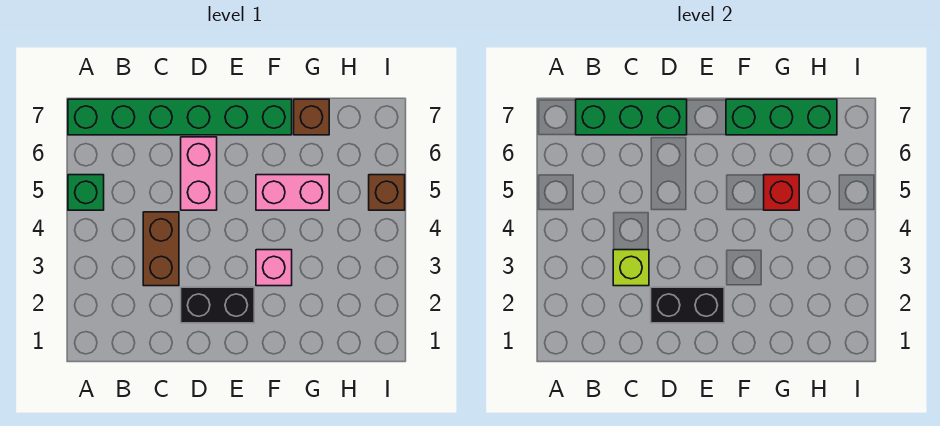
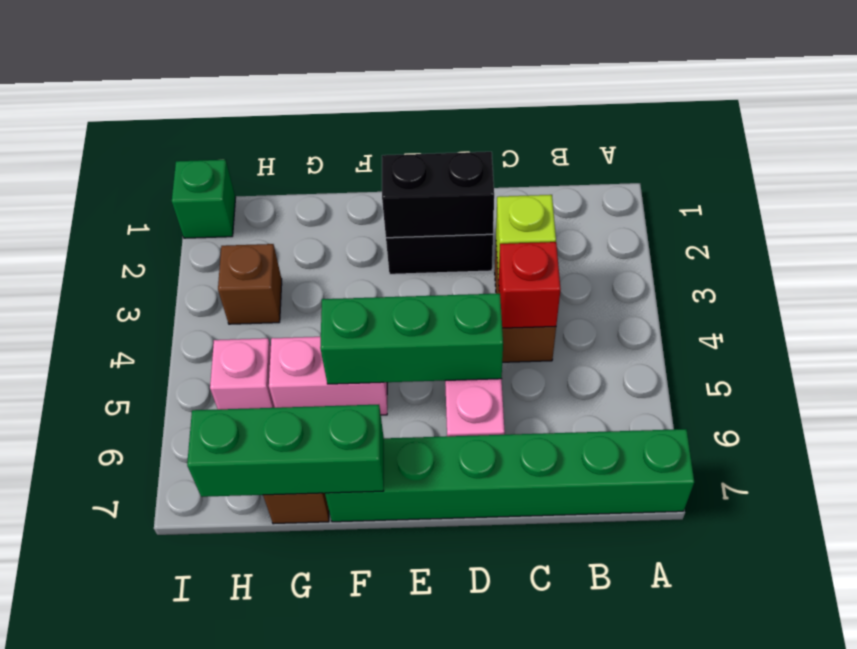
green 1x1 brick [68,175,104,210] -> green 1x1 brick moved to [172,160,236,238]
green 1x3 brick [576,99,687,135] -> green 1x3 brick moved to [320,293,503,384]
pink 1x1 brick [256,250,292,286] -> pink 1x1 brick moved to [210,338,275,409]
red 1x1 brick [764,175,799,210] -> red 1x1 brick moved to [499,242,561,328]
brown 1x1 brick [369,175,405,210] -> brown 1x1 brick moved to [218,244,282,324]

